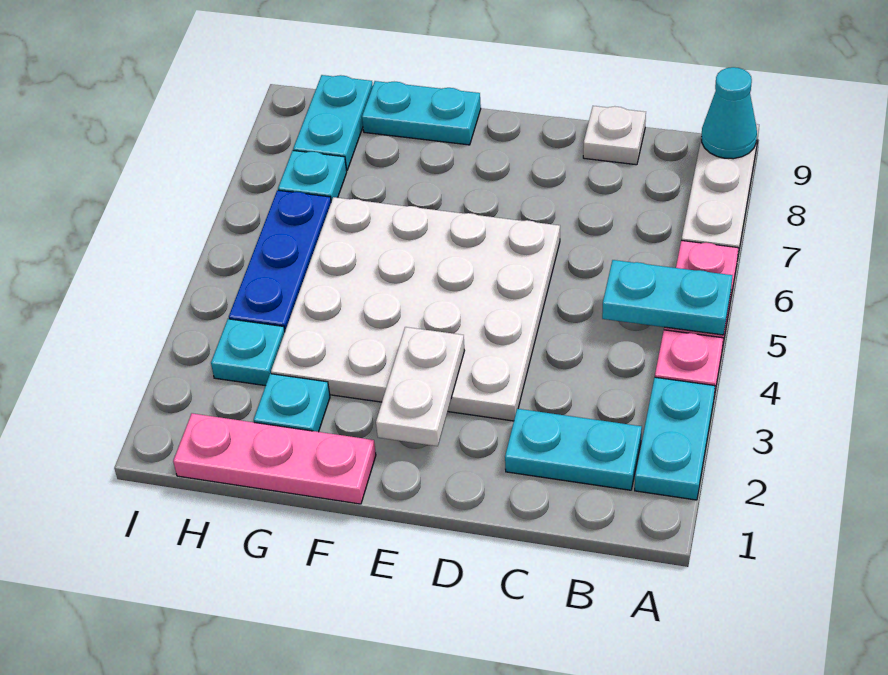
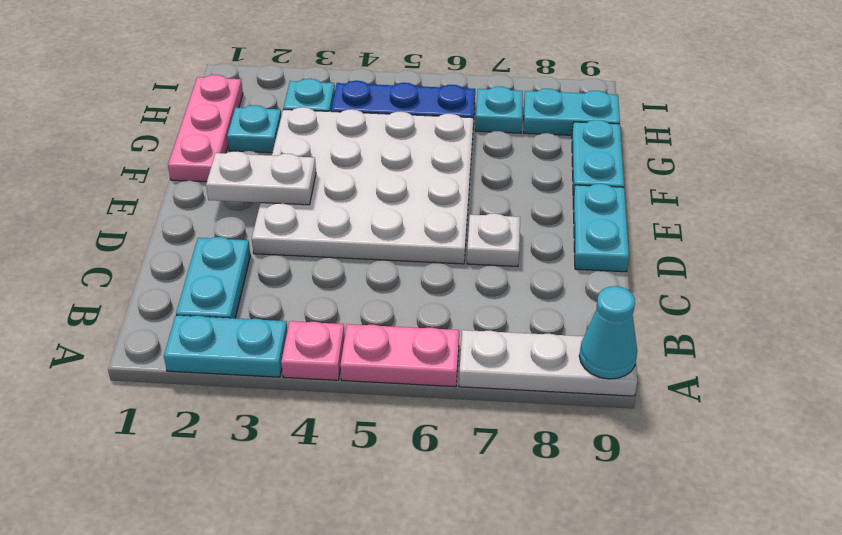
cyan 1x2 plate [602,260,732,335] -> cyan 1x2 plate moved to [573,184,629,272]
white 1x1 plate [583,106,646,165] -> white 1x1 plate moved to [467,213,520,267]

